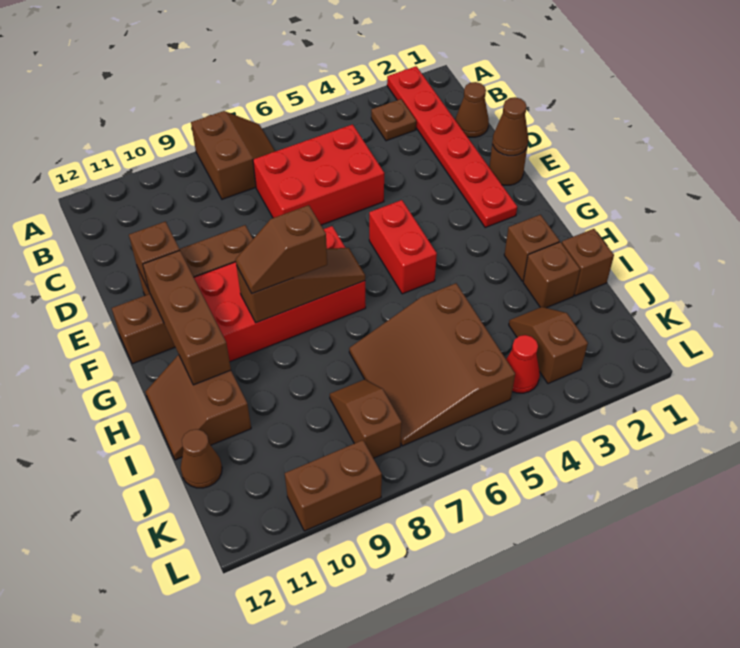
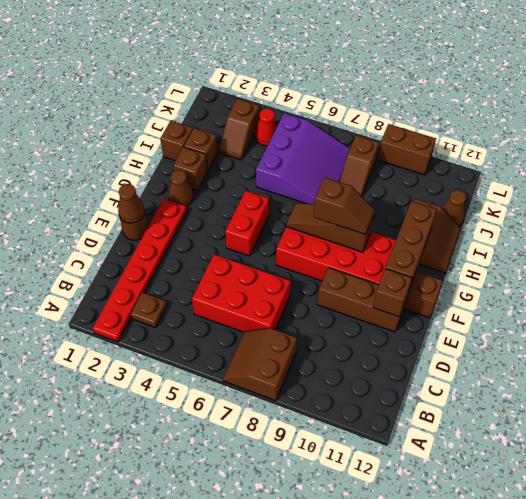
brown 1x1 cone [455,82,489,137] -> brown 1x1 cone moved to [169,170,193,206]
brown 3x3 slope [349,283,515,446] -> purple 3x3 slope [256,113,350,204]

